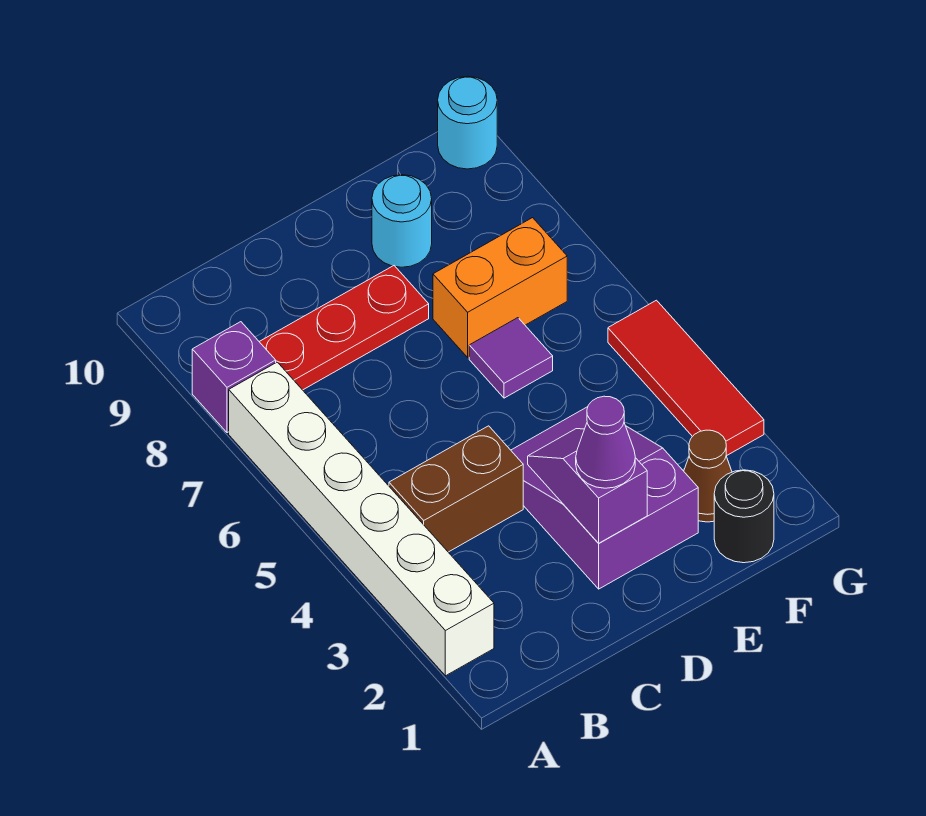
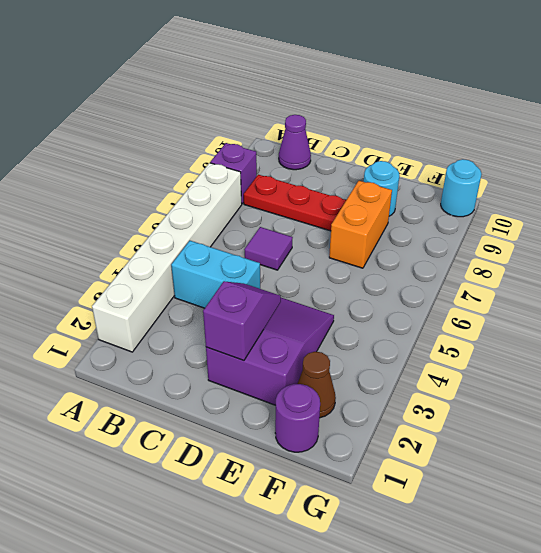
brown 1x2 brick [389,426,523,552] -> cyan 1x2 brick [171,241,260,308]
purple 1x1 cone [576,396,635,488] -> purple 1x1 cone moved to [279,115,311,170]
purple 1x1 tile [469,318,553,398] -> purple 1x1 tile moved to [244,227,293,270]
orange 1x2 brick [433,218,567,357] -> orange 1x2 brick turned to [329,181,392,268]
black 1x1 round brick [714,470,774,563] -> purple 1x1 round brick [275,384,320,452]
red 1x3 tile [608,300,764,456] -> none

